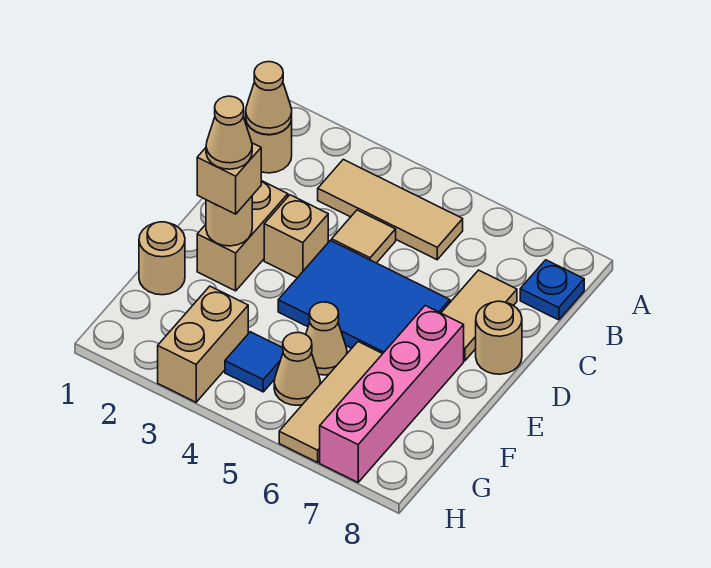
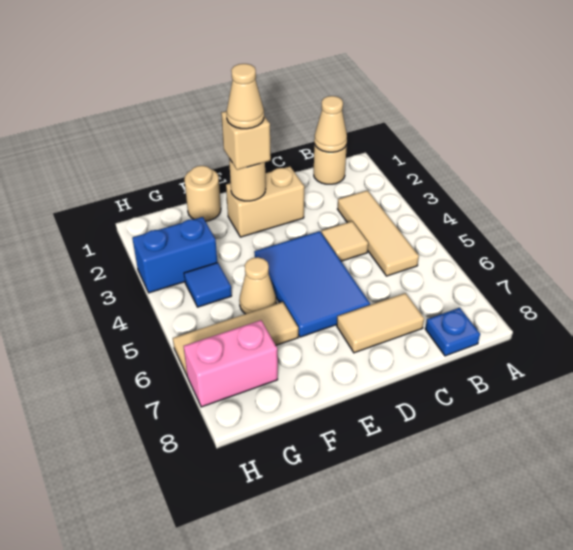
tan 1x1 brick [264,195,328,278] -> none
tan 1x1 round brick [476,301,522,374] -> none
pink 1x4 brick [320,306,464,482] -> pink 1x2 brick [184,320,278,407]
tan 1x2 brick [158,286,248,402] -> blue 1x2 brick [132,217,217,293]
tan 1x1 cone [274,333,320,405] -> none

